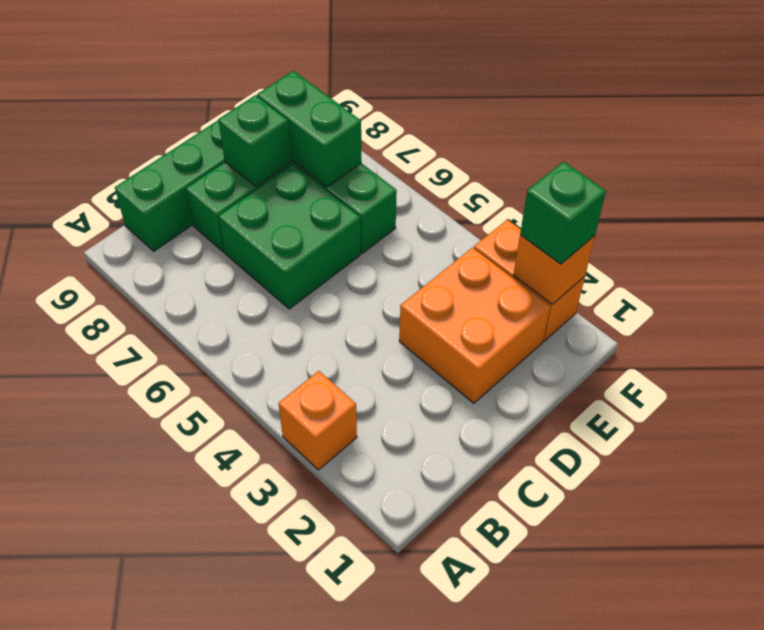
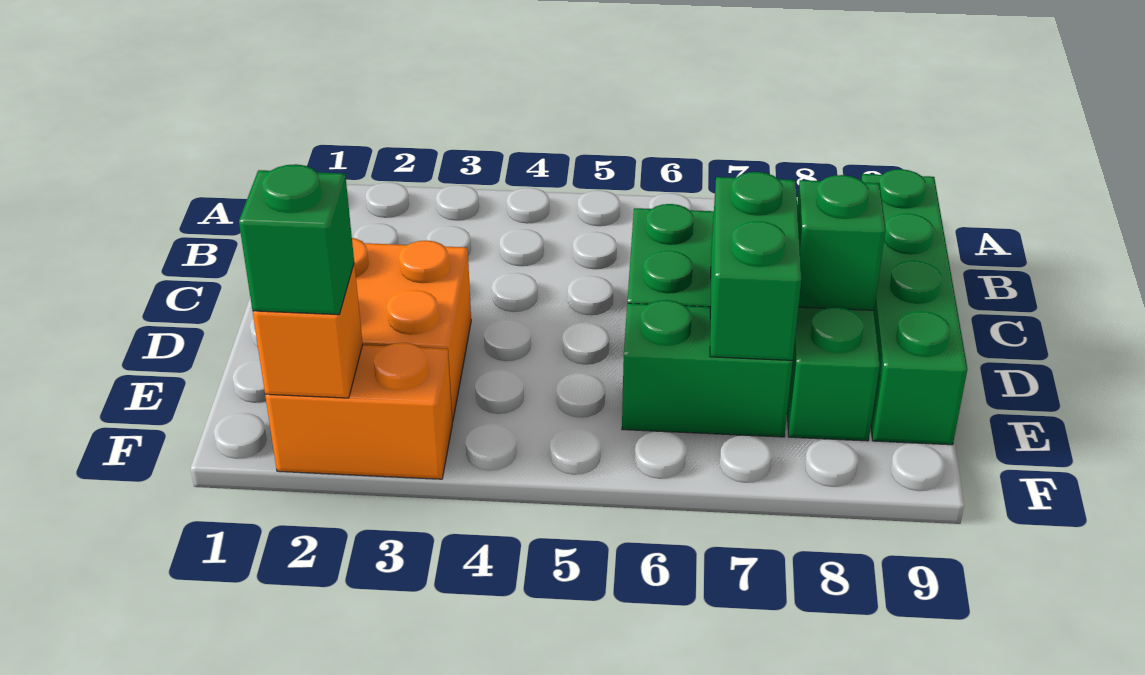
orange 1x1 brick [279,371,357,470] -> none
green 1x2 brick [257,71,362,187] -> green 1x2 brick turned to [710,172,801,360]

